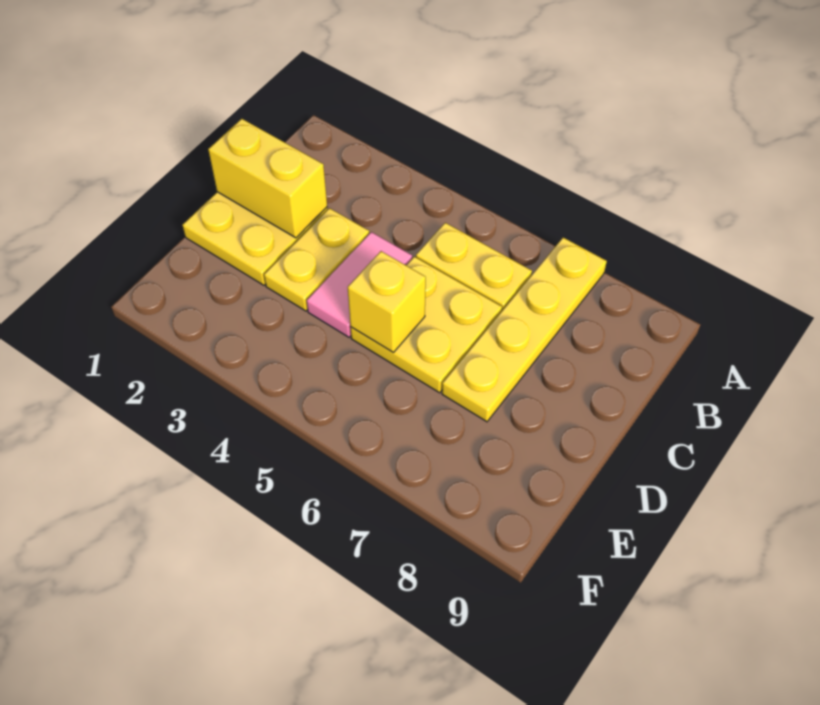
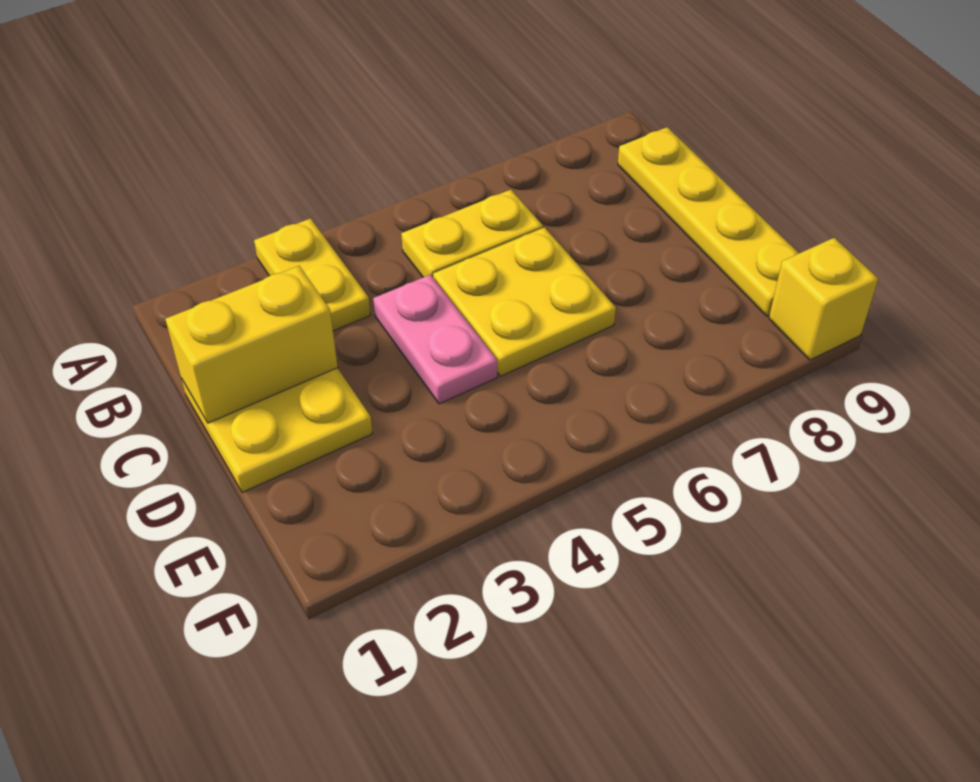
yellow 1x4 plate [442,238,607,422] -> yellow 1x4 plate moved to [618,127,799,316]
yellow 1x2 plate [264,208,369,311] -> yellow 1x2 plate moved to [254,218,370,331]
pink 1x2 tile [307,232,412,337] -> pink 1x2 plate [373,275,498,404]
yellow 1x1 brick [348,251,426,352] -> yellow 1x1 brick moved to [769,238,878,360]

